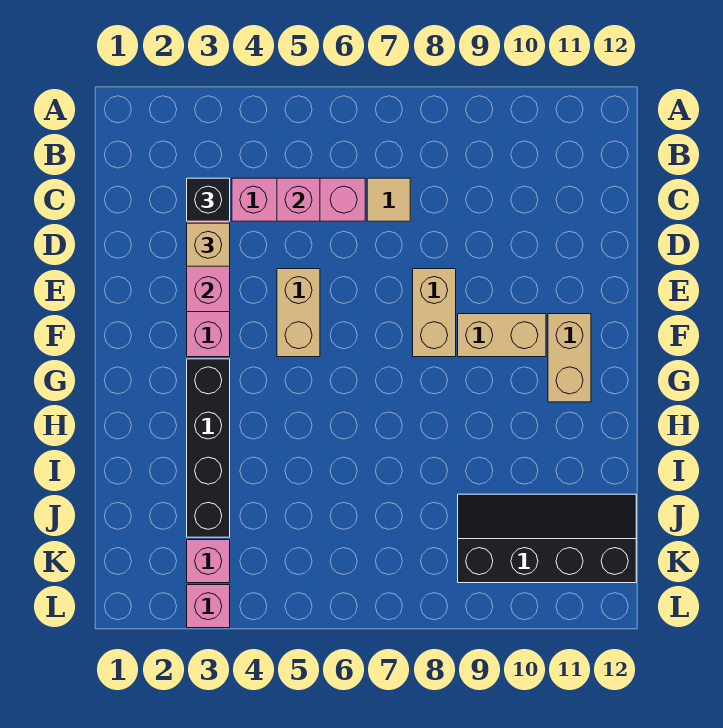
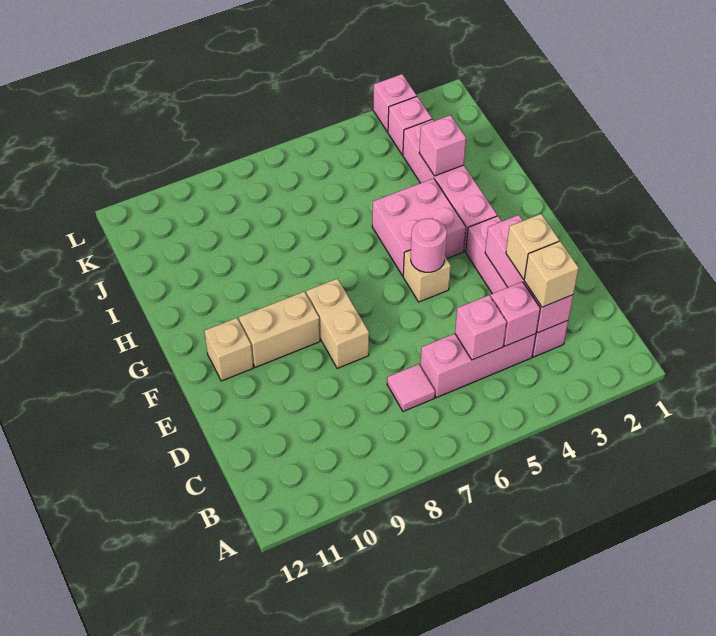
black 1x1 brick [187,178,230,221] -> tan 1x1 brick [524,241,579,307]
none -> pink 1x1 brick [491,282,540,346]
tan 1x1 tile [367,178,410,221] -> pink 1x1 tile [387,364,435,412]
tan 1x2 brick [277,269,320,357] -> tan 1x1 brick [403,250,451,302]
none -> pink 1x1 round brick [411,219,447,272]
tan 1x2 brick [548,314,591,402] -> tan 1x1 brick [204,318,253,381]
black 1x4 brick [187,359,230,537] -> pink 1x4 brick [403,119,497,252]
none -> pink 2x2 brick [372,178,466,276]
none -> pink 1x1 brick [419,115,466,176]
black 2x4 slope [458,494,636,583] -> none

